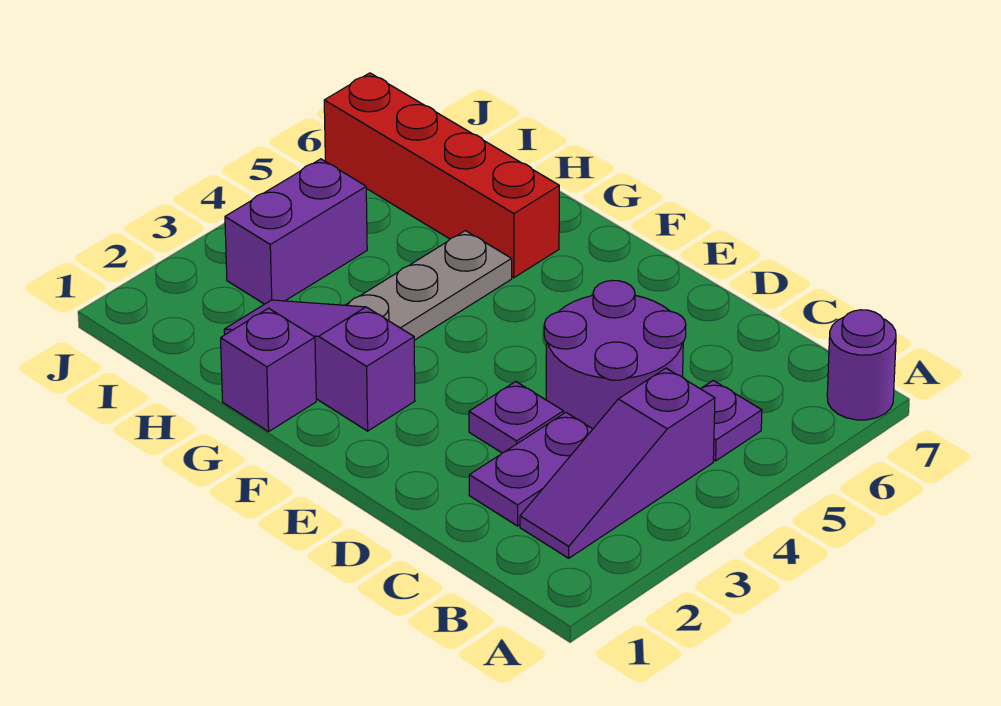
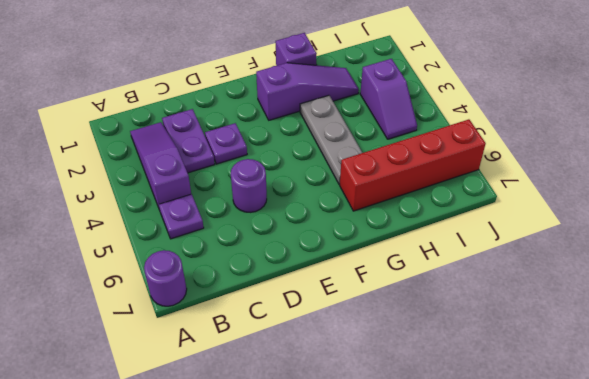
purple 2x2 round brick [544,280,686,429] -> purple 1x1 round brick [231,159,267,212]
purple 1x2 brick [225,159,367,304] -> purple 1x2 slope [360,59,417,139]

